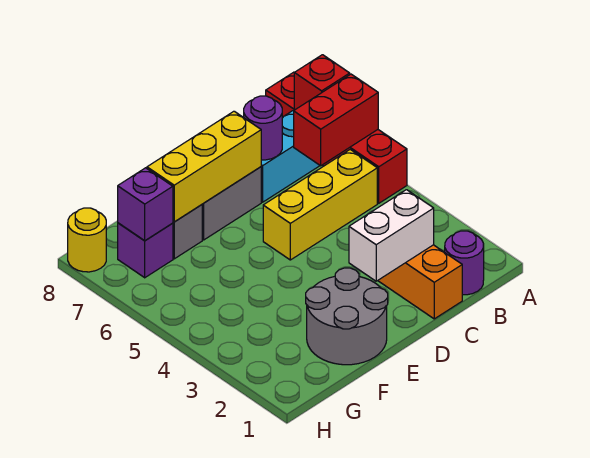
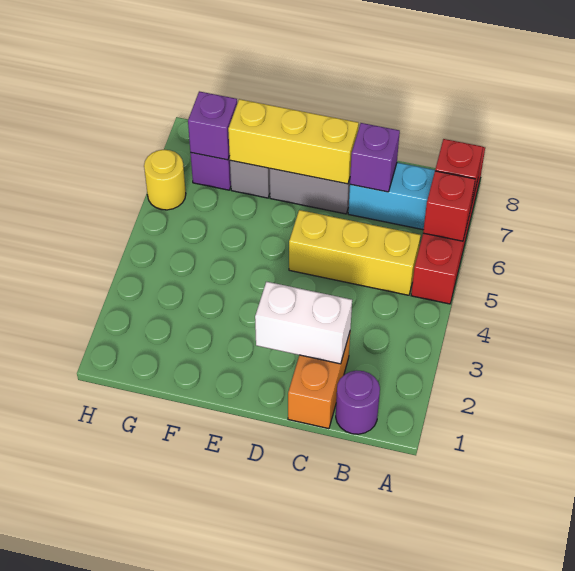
red 1x2 brick [294,74,378,166] -> red 1x1 brick [423,171,475,241]
purple 1x1 round brick [244,96,282,160] -> purple 1x1 brick [350,123,400,192]
grey 2x2 round brick [306,268,388,365] -> none
yellow 1x1 round brick [68,208,106,272] -> yellow 1x1 round brick moved to [144,150,186,210]

